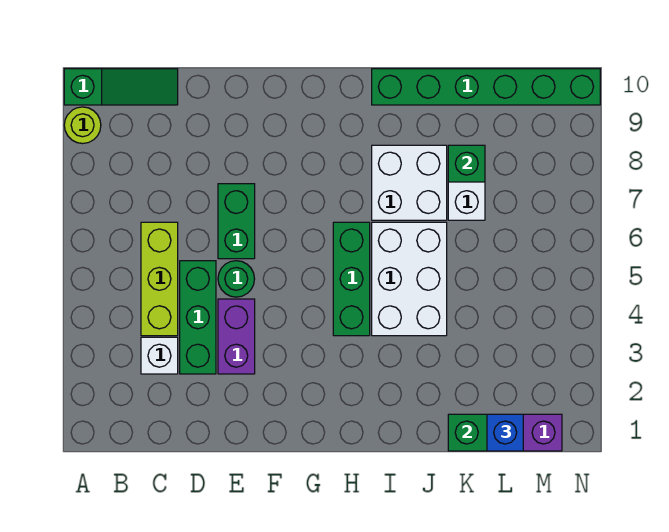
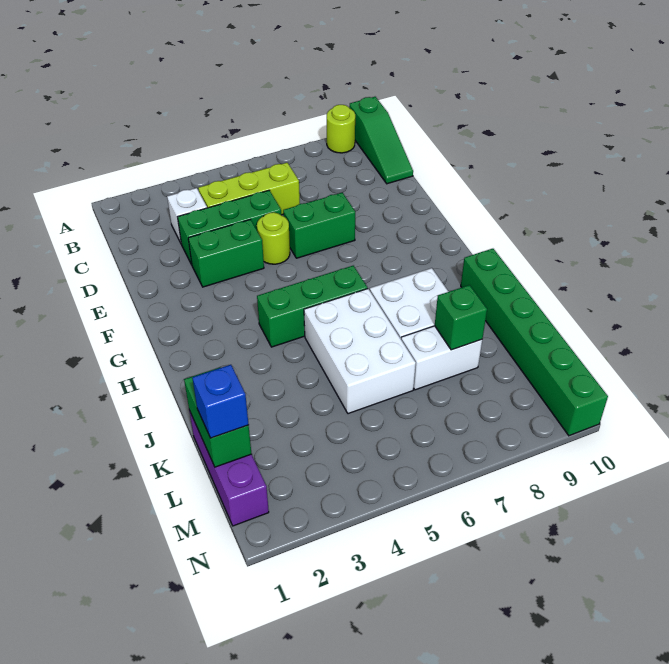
purple 1x2 brick [218,299,255,374] -> green 1x2 brick [188,220,264,287]
green 1x1 round brick [218,261,254,297] -> lime 1x1 round brick [257,212,290,264]
white 2x3 brick [372,222,447,336] -> white 2x3 brick turned to [304,289,416,414]

